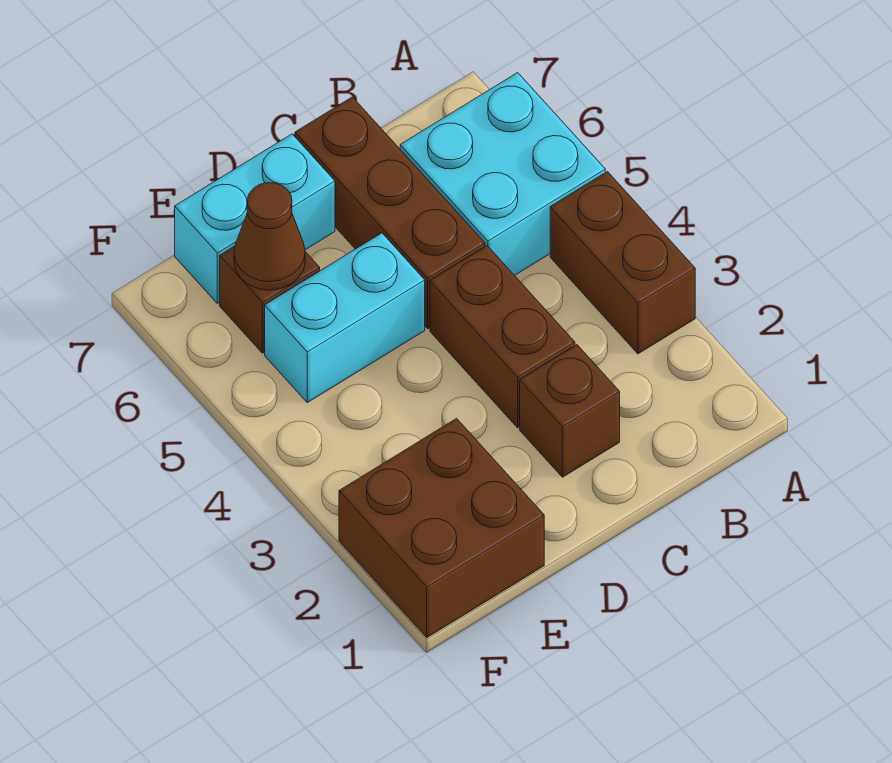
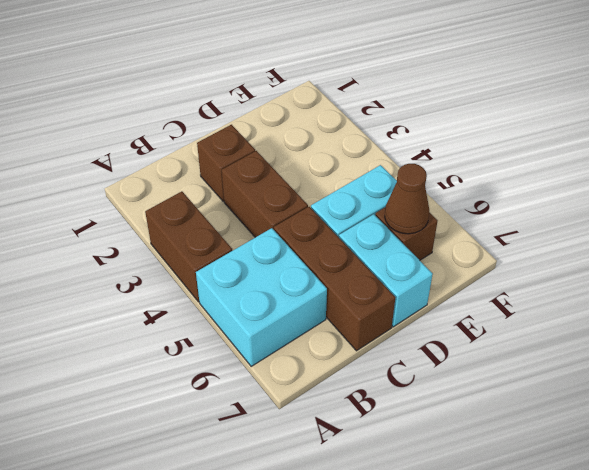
cyan 1x2 brick [175,134,335,304] -> cyan 1x2 brick turned to [339,214,433,327]
brown 2x2 brick [339,419,544,638] -> none

